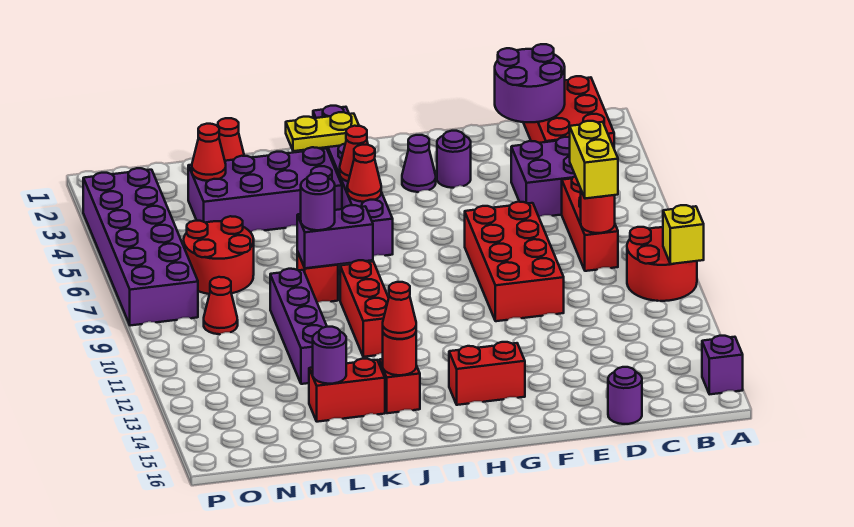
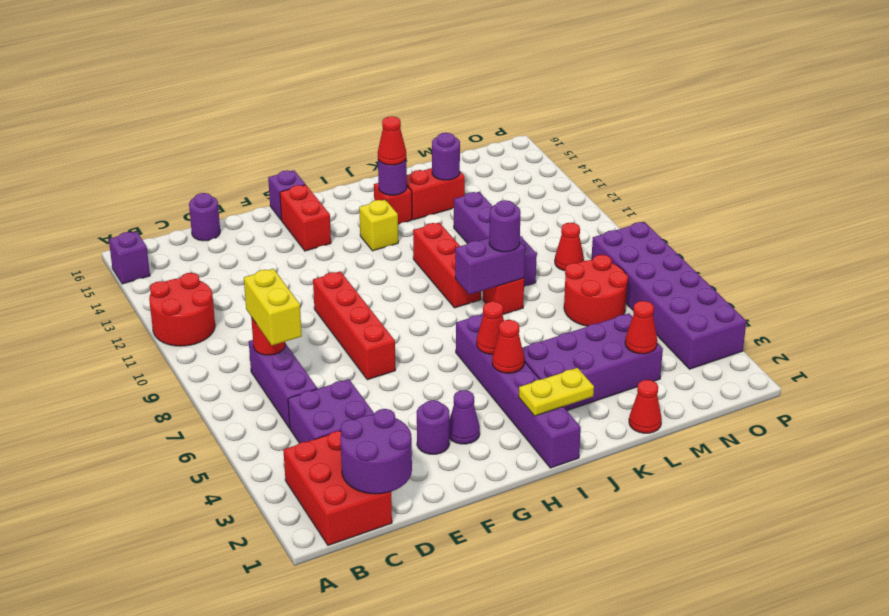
red 2x2 round brick [627,227,697,301] -> red 2x2 round brick moved to [149,273,215,346]
yellow 1x1 brick [663,205,704,264] -> yellow 1x1 brick moved to [359,200,398,251]
red 1x3 brick [562,176,618,271] -> purple 1x3 brick [249,340,317,428]
red 2x4 brick [465,202,564,321] -> red 1x4 brick [313,271,395,380]
red 1x2 brick [449,342,525,405] -> red 1x2 brick turned to [280,185,331,251]
none -> purple 1x1 brick [268,170,305,220]
red 1x1 round brick [383,333,416,375] -> purple 1x1 round brick [378,160,407,195]

